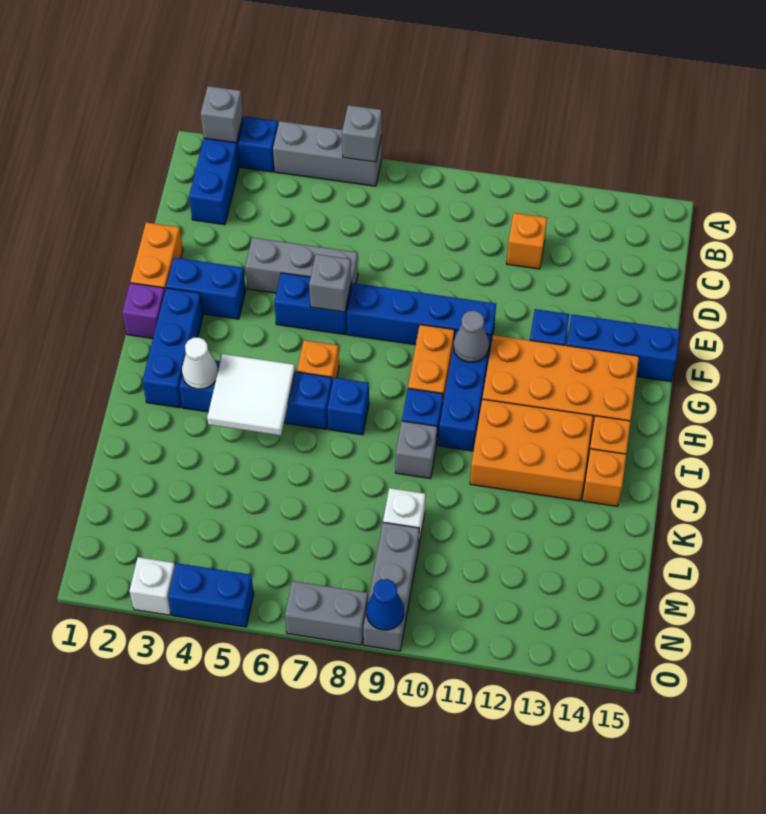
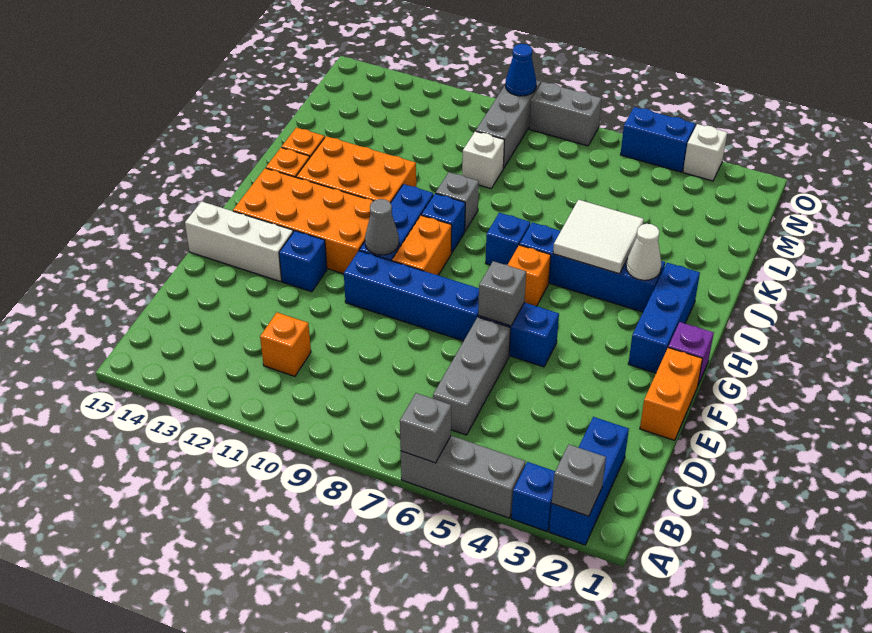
grey 1x3 brick [245,238,358,293] -> grey 1x3 brick turned to [433,317,511,435]
blue 1x2 brick [166,258,246,319] -> none
blue 1x3 brick [567,314,680,382] -> white 1x3 brick [185,202,293,281]

